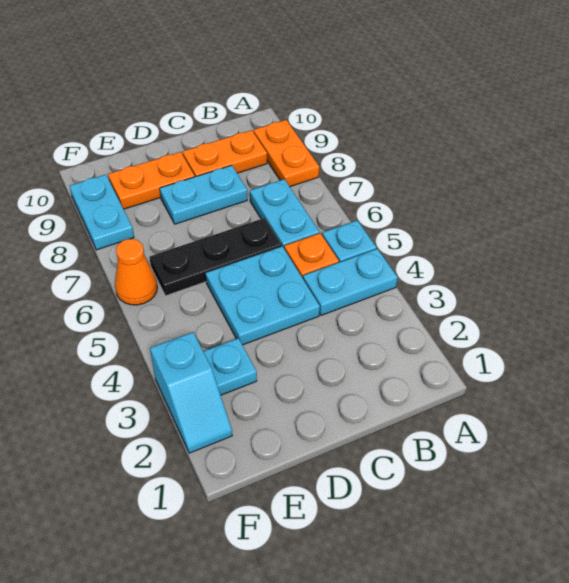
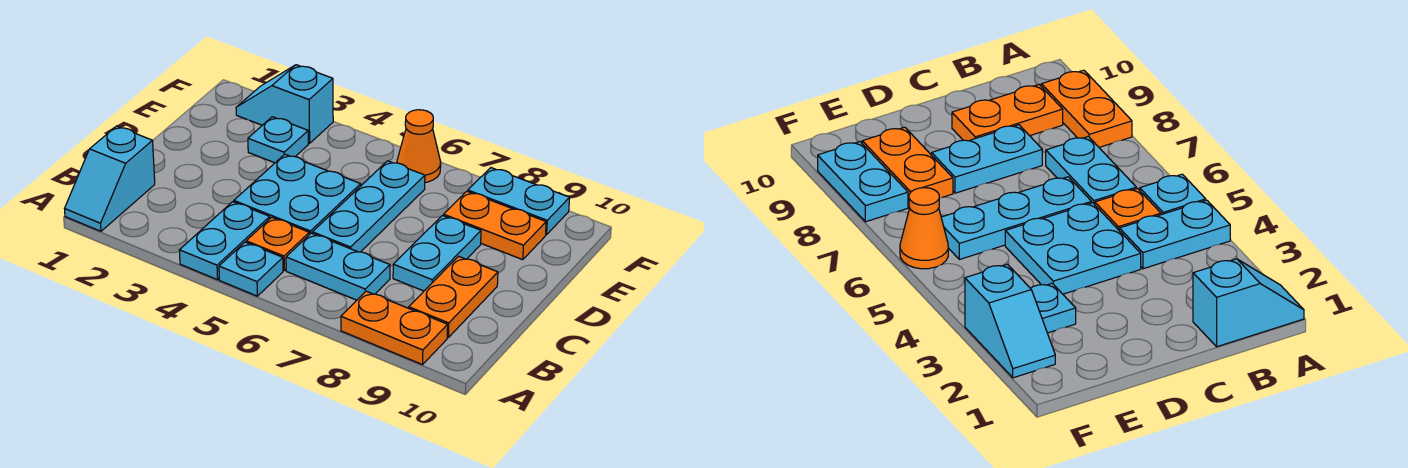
none -> cyan 1x2 slope [65,126,155,231]
black 1x3 plate [149,218,282,296] -> cyan 1x3 plate [312,161,425,252]
orange 1x2 plate [108,152,195,209] -> orange 1x2 plate turned to [443,191,546,260]

